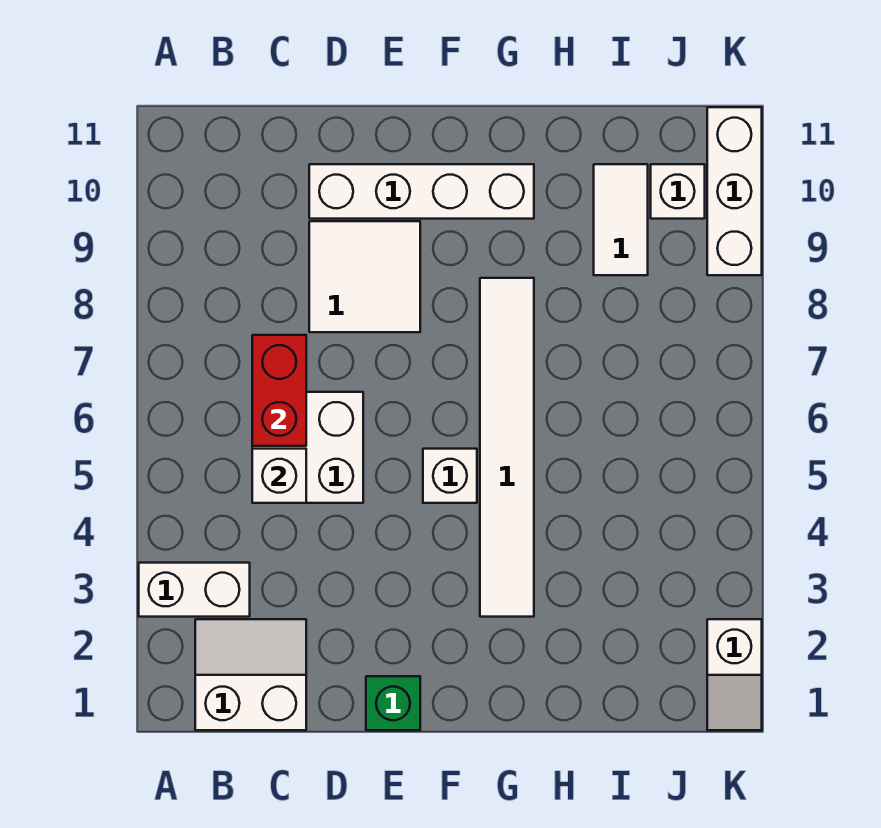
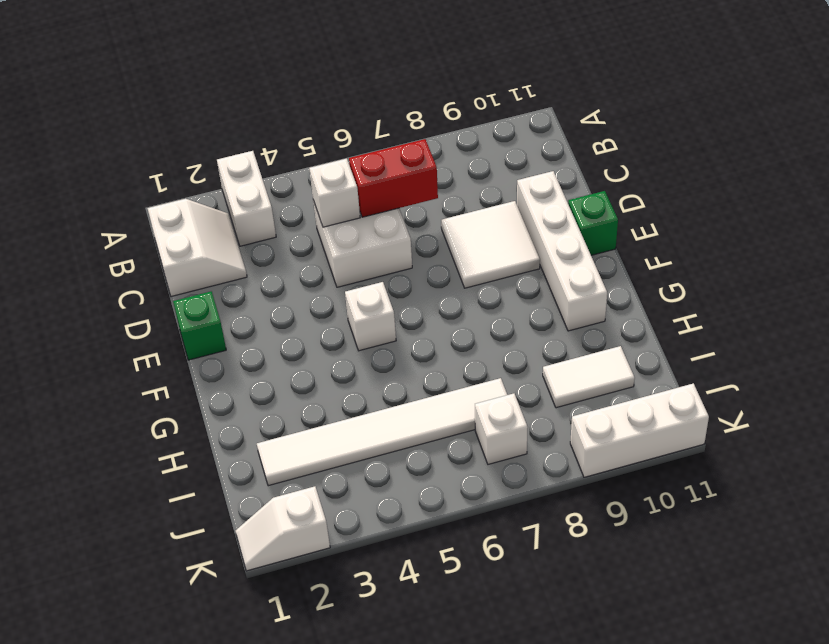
none -> green 1x1 brick [568,191,618,255]
white 1x6 tile [480,278,534,617] -> white 1x6 tile moved to [257,378,507,486]
white 1x1 brick [651,164,705,219] -> white 1x1 brick moved to [475,393,528,464]

